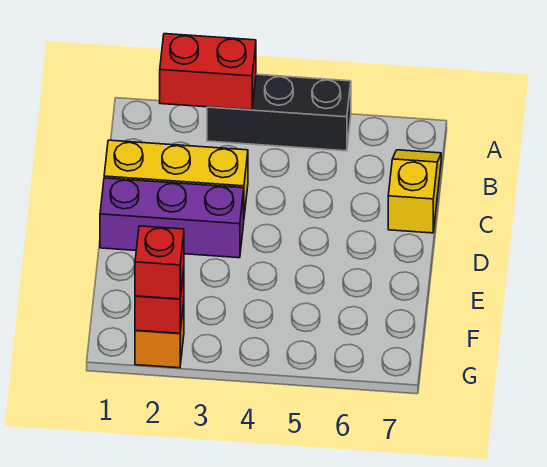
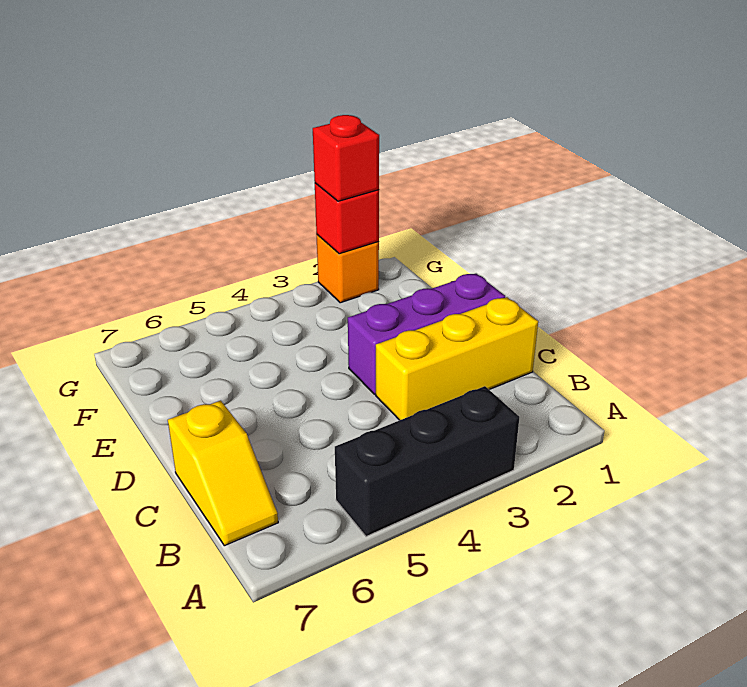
red 1x2 brick [160,34,256,110] -> none

